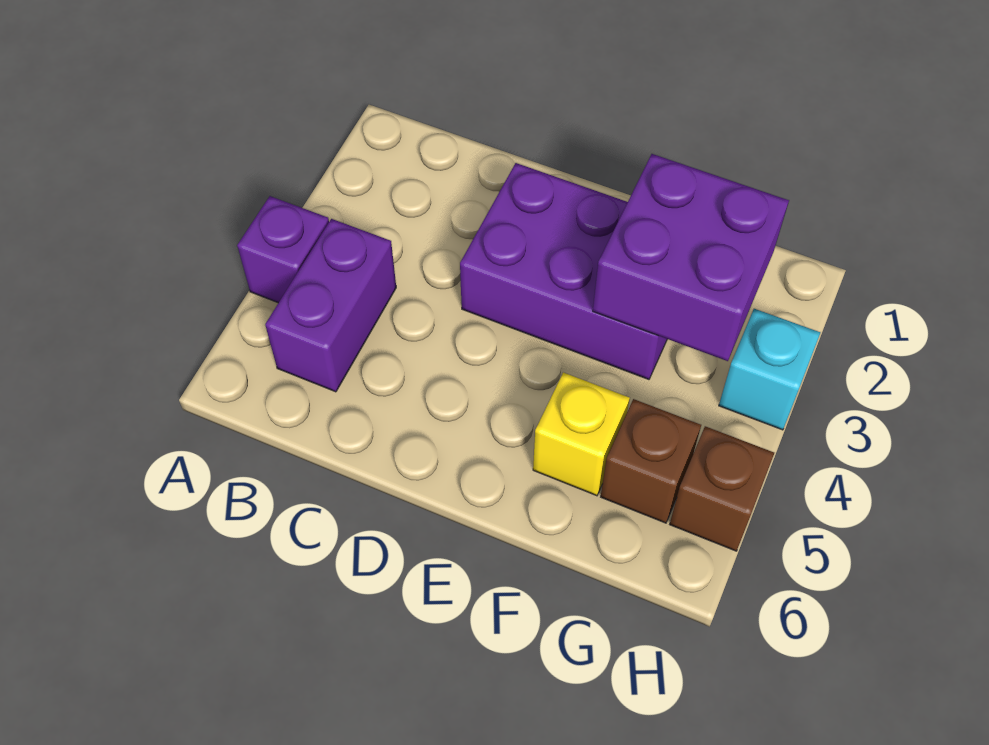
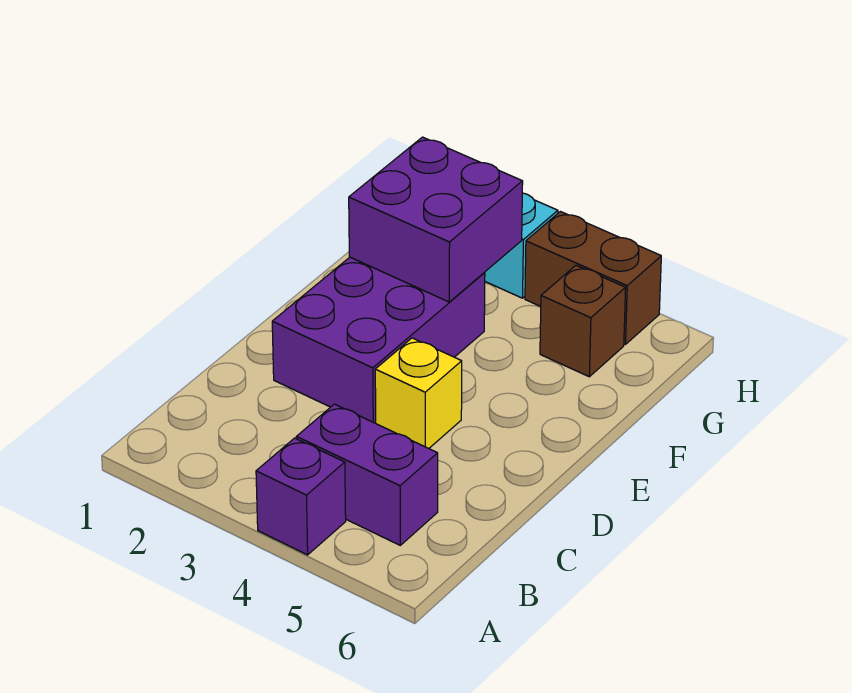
yellow 1x1 brick [533,372,630,496] -> yellow 1x1 brick moved to [375,338,462,448]
brown 1x1 brick [670,426,774,551] -> brown 1x2 brick [525,212,661,344]

